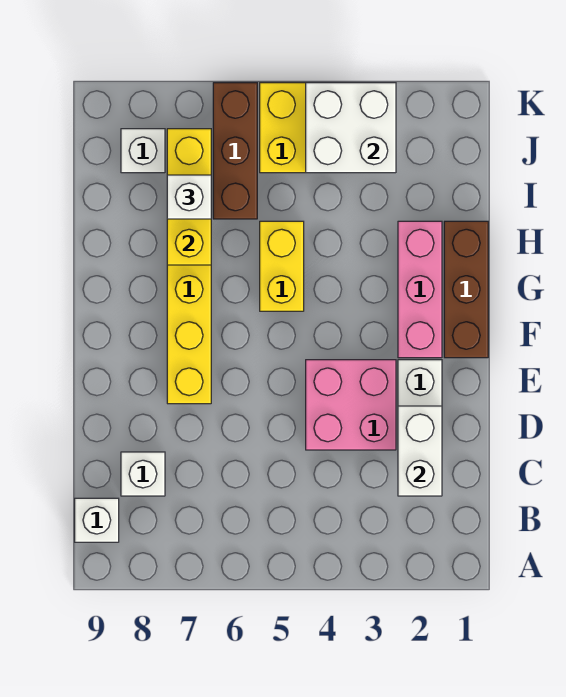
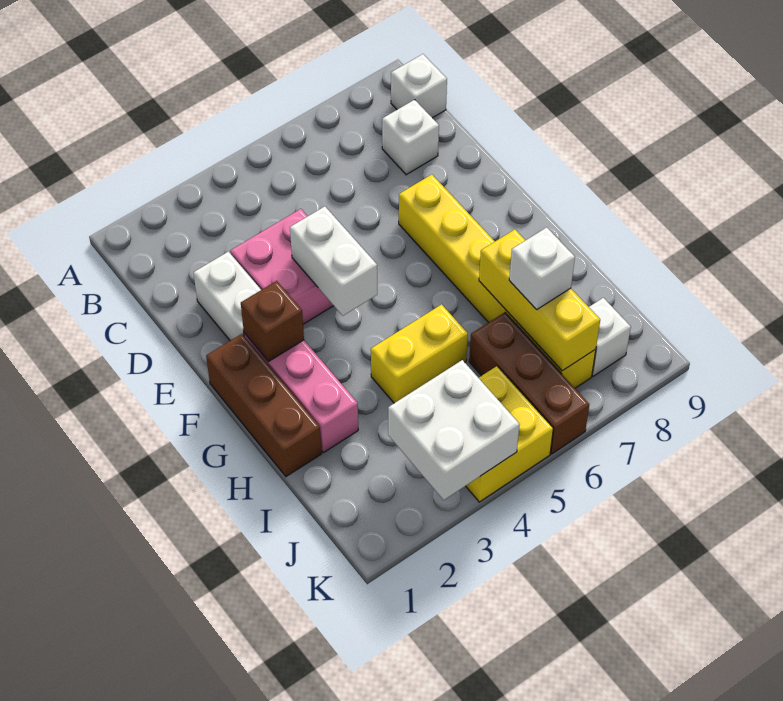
white 1x2 brick [398,406,442,496] -> white 1x2 brick moved to [290,206,377,316]
none -> brown 1x1 brick [241,281,304,362]
yellow 1x2 brick [260,221,304,311] -> yellow 1x2 brick turned to [371,304,468,403]

